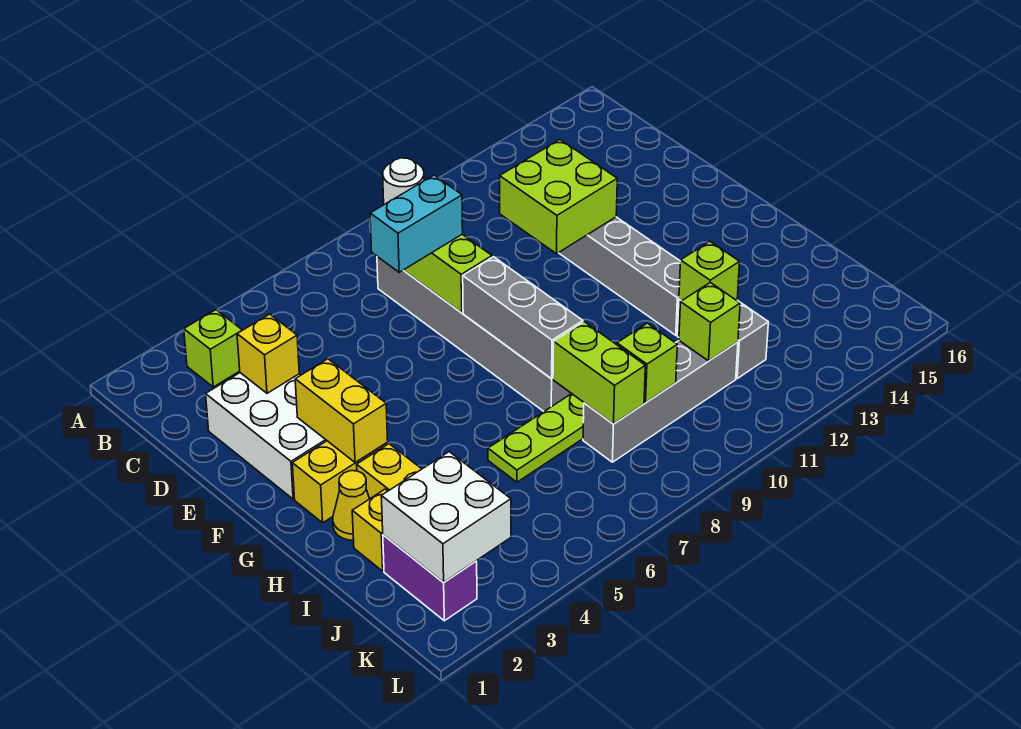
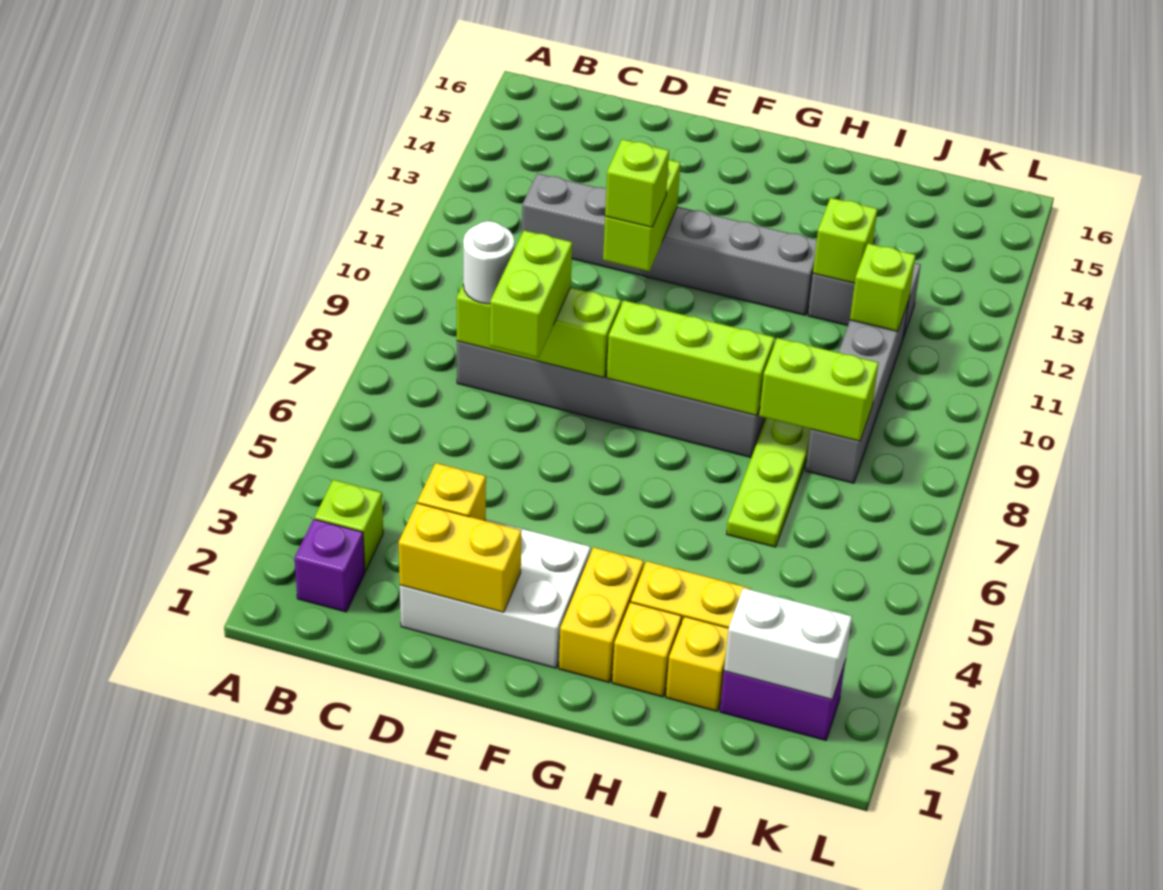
none -> purple 1x1 brick [295,519,365,612]
cyan 1x2 brick [370,175,463,272] -> lime 1x2 brick [490,230,572,358]
lime 2x2 brick [500,140,617,254] -> lime 1x2 brick [603,160,680,271]
yellow 1x2 brick [295,359,388,463] -> yellow 1x2 brick moved to [399,503,521,612]
grey 1x3 brick [463,257,583,379] -> lime 1x3 brick [607,300,775,416]
yellow 1x1 cone [333,471,370,540] -> yellow 1x1 brick [612,602,682,697]
white 2x2 brick [381,452,511,583] -> white 1x2 brick [724,588,852,699]
lime 1x1 brick [617,323,677,403] -> lime 1x1 brick moved to [605,139,669,227]

